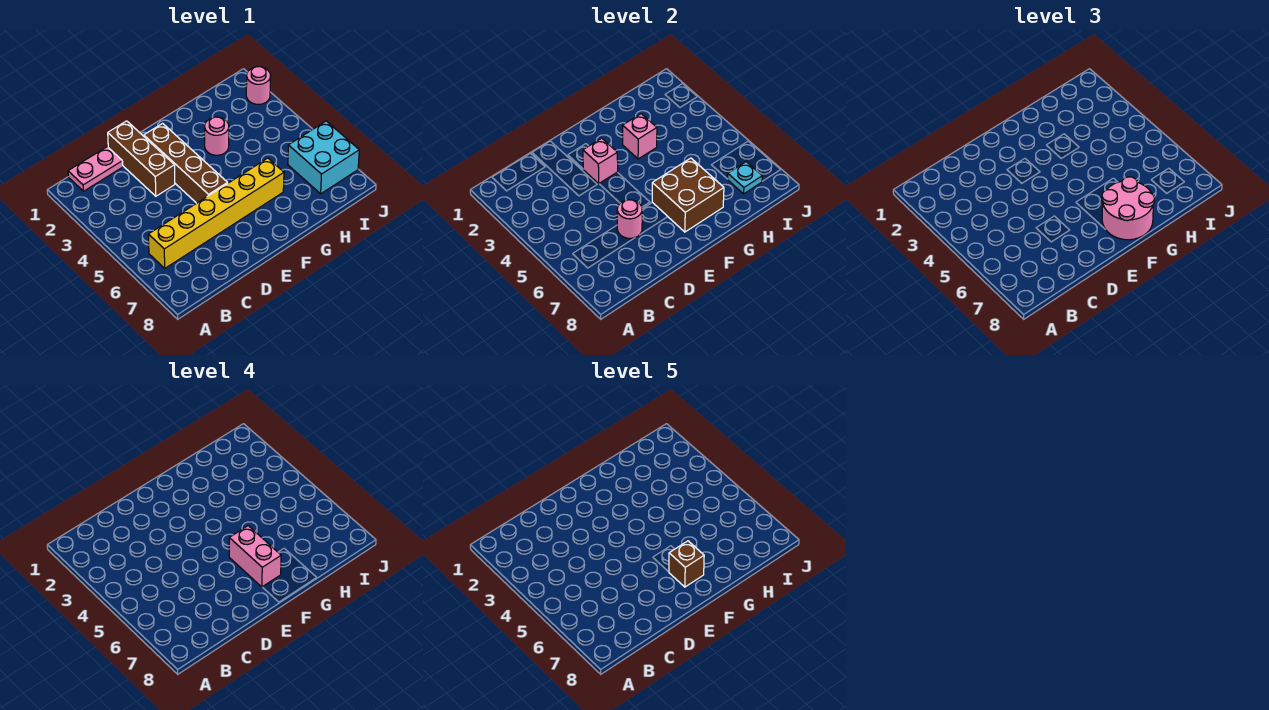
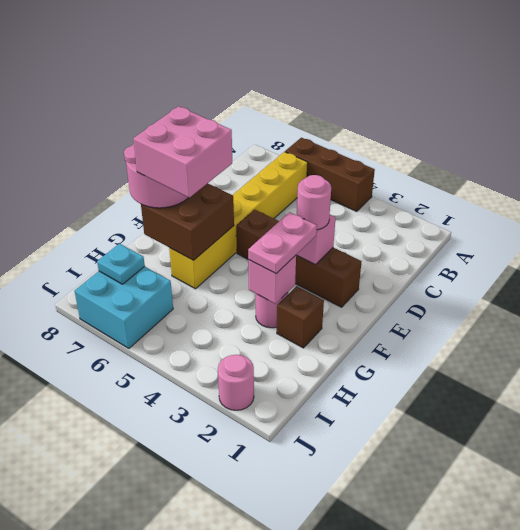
pink 1x2 plate [68,147,123,191] -> pink 1x2 plate moved to [248,212,317,274]
brown 1x3 brick [108,121,175,196] -> brown 1x3 brick moved to [285,138,375,211]
pink 1x1 round brick [617,200,642,238] -> pink 1x1 round brick moved to [297,175,331,230]
pink 1x2 brick [229,526,281,587] -> pink 2x2 brick [133,106,232,198]
brown 1x1 brick [669,541,704,587] -> brown 1x1 brick moved to [277,286,324,348]

